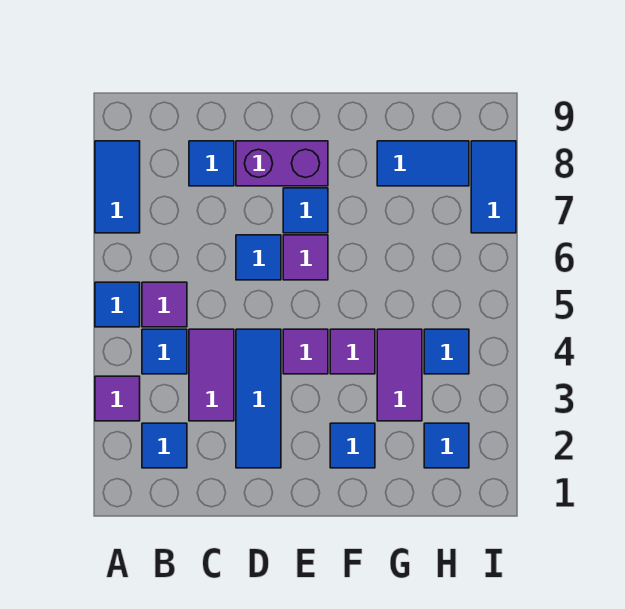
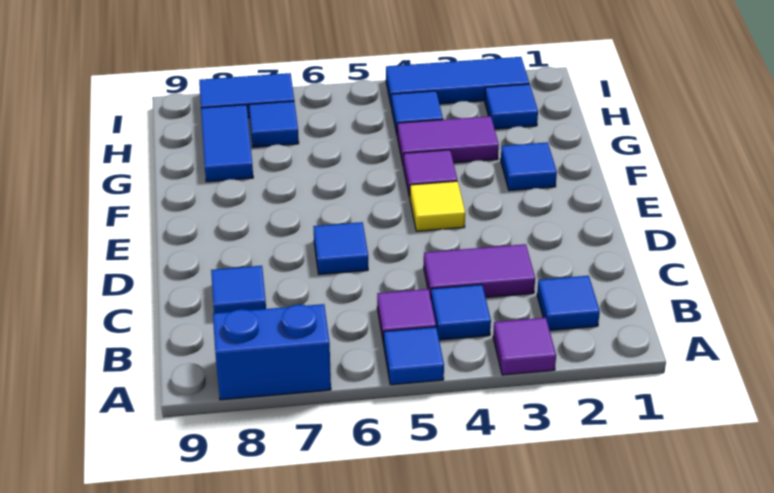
blue 1x2 tile [95,141,140,233] -> blue 1x2 brick [213,304,331,400]
blue 1x3 tile [236,329,281,468] -> blue 1x3 tile moved to [386,57,529,107]
purple 1x2 brick [236,141,328,186] -> none
purple 1x1 tile [283,329,328,374] -> yellow 1x1 tile [410,181,465,231]
purple 1x1 tile [283,235,328,280] -> none
blue 1x1 tile [283,188,328,233] -> blue 1x1 tile moved to [249,101,299,147]

